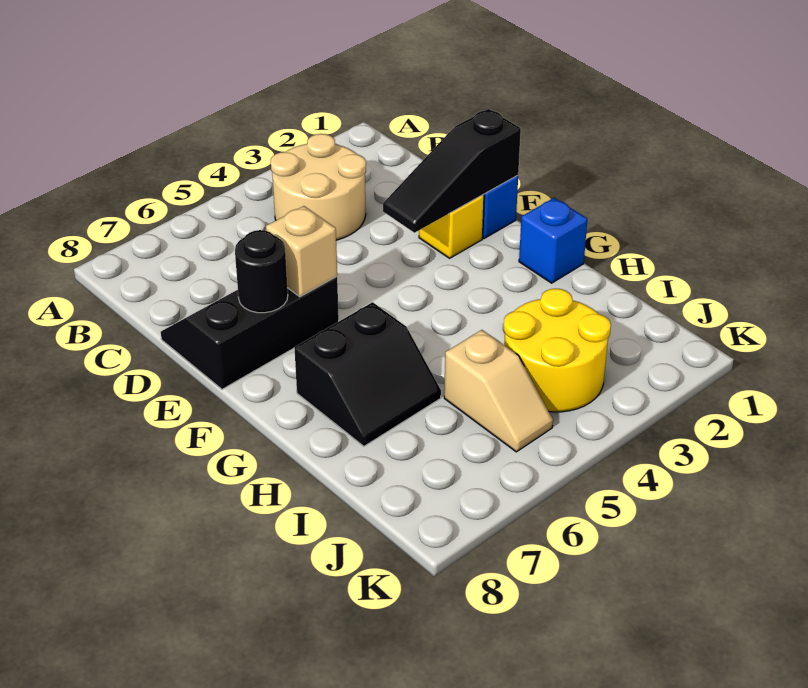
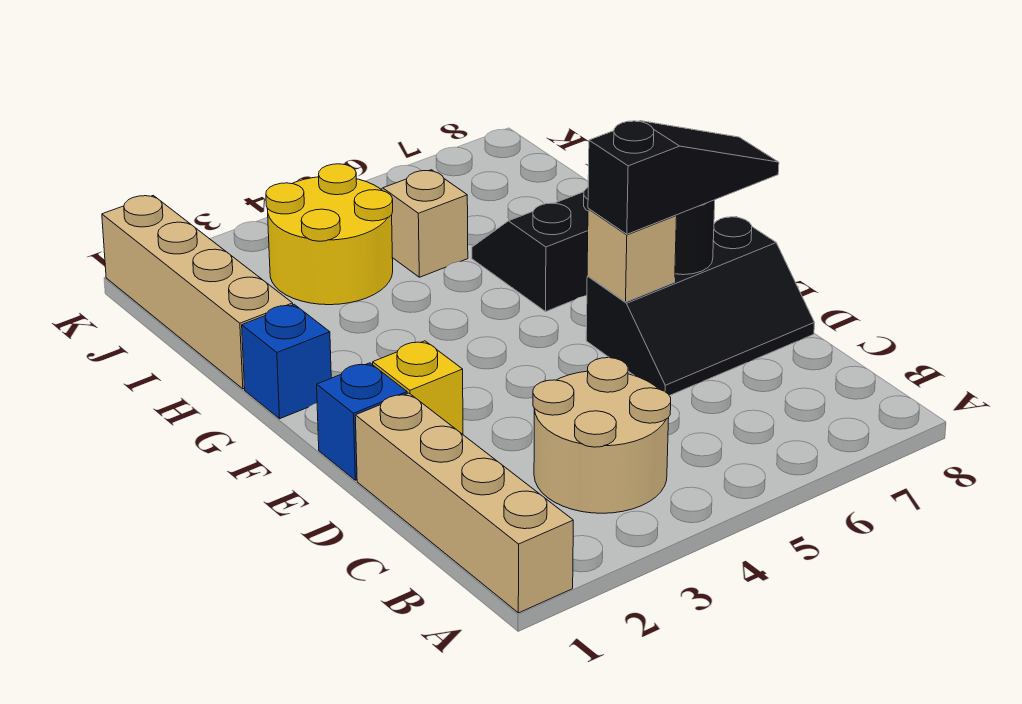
none -> tan 1x4 brick [355,393,573,613]
black 1x3 slope [383,109,521,233] -> black 1x3 slope moved to [588,121,779,234]
none -> tan 1x4 brick [102,195,293,389]

